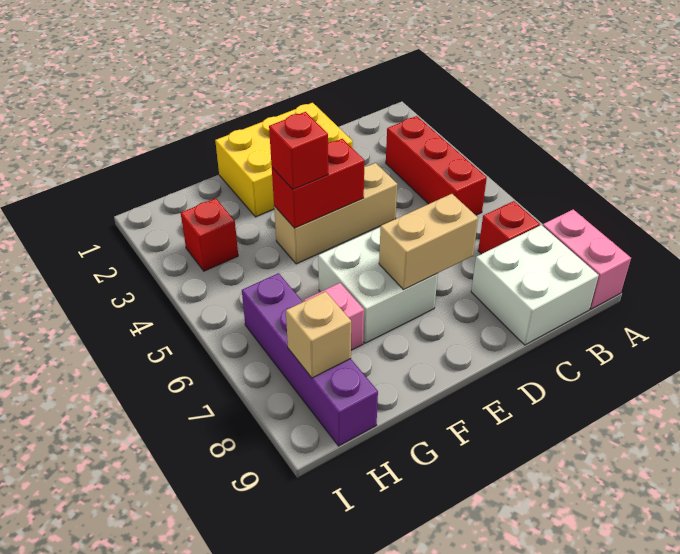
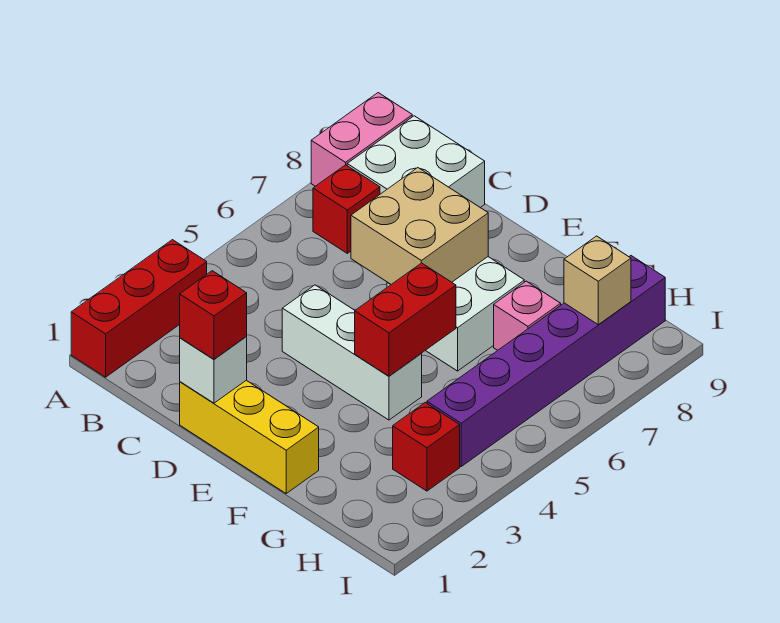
red 1x3 brick [386,116,487,215] -> red 1x3 brick moved to [71,240,207,377]
yellow 2x3 brick [215,103,353,217] -> yellow 1x3 brick [180,380,319,493]
none -> white 1x1 brick [180,337,247,403]
tan 1x3 brick [274,163,397,264] -> white 1x3 brick [282,285,422,420]
tan 1x2 brick [379,194,478,290] -> tan 2x2 brick [351,168,488,284]
red 1x2 brick [272,139,364,228] -> red 1x2 brick turned to [355,263,456,376]
red 1x1 brick [269,112,328,190] -> red 1x1 brick moved to [180,271,247,359]
purple 1x4 brick [242,273,378,446] -> purple 1x6 brick [427,256,665,466]

